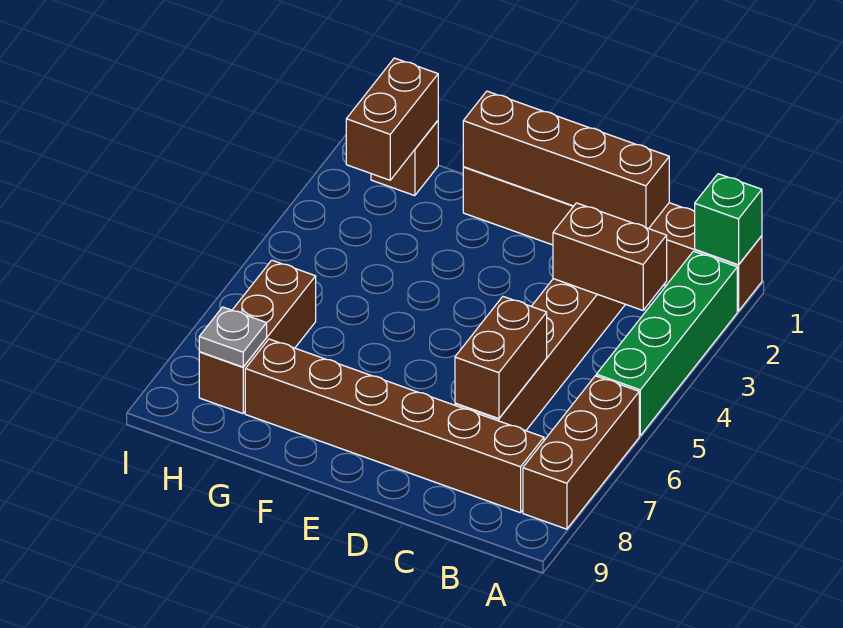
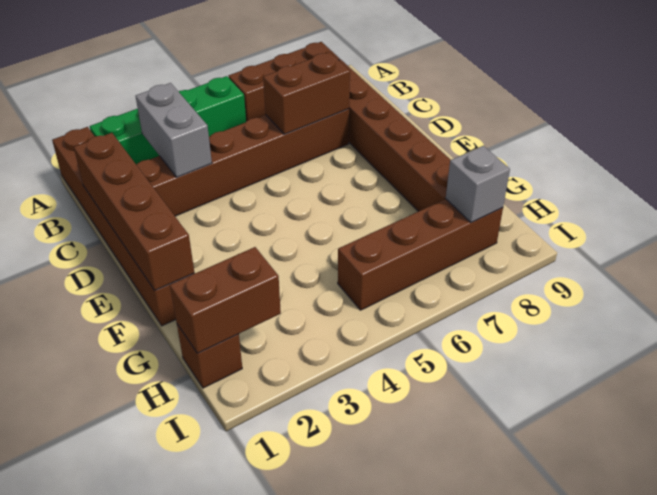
green 1x1 brick [695,174,762,265] -> none
brown 1x2 brick [553,203,667,310] -> grey 1x2 brick [136,83,212,177]
brown 1x3 brick [199,260,316,413] -> brown 1x4 brick [338,199,503,310]
grey 1x1 plate [199,307,267,367] -> grey 1x1 brick [446,146,510,223]

